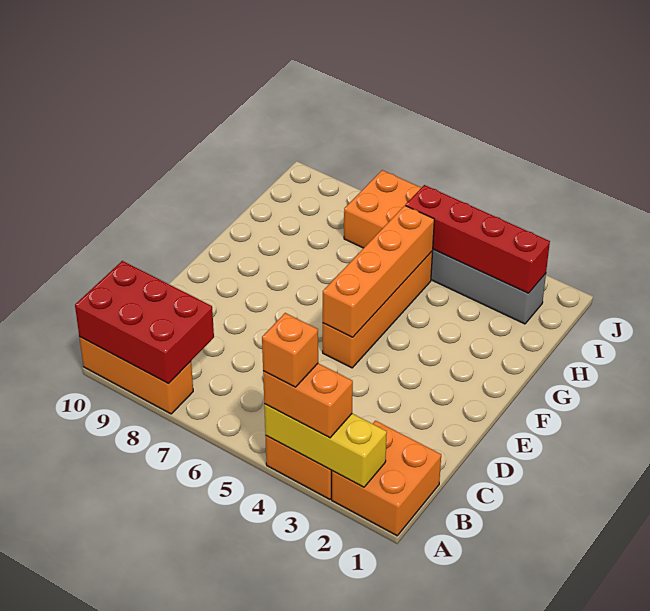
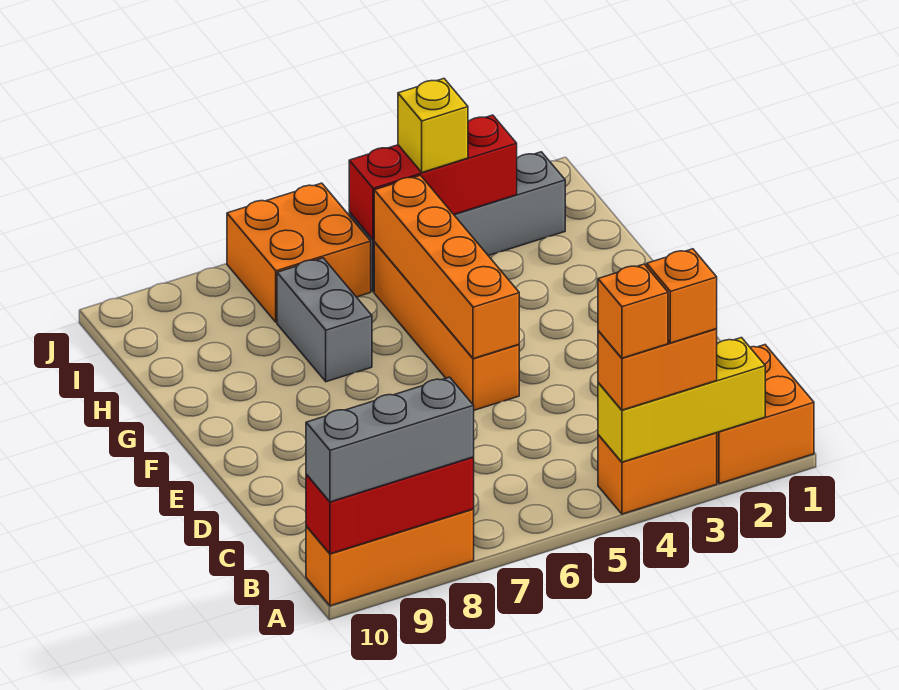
none -> orange 1x1 brick [647,249,717,343]
red 2x3 brick [75,261,214,383] -> red 1x3 brick [306,457,474,554]
none -> grey 1x3 brick [306,377,474,502]
none -> grey 1x2 brick [277,258,372,382]
red 1x4 brick [406,185,550,293] -> red 1x3 brick [349,115,517,240]
none -> yellow 1x1 brick [398,79,468,172]

